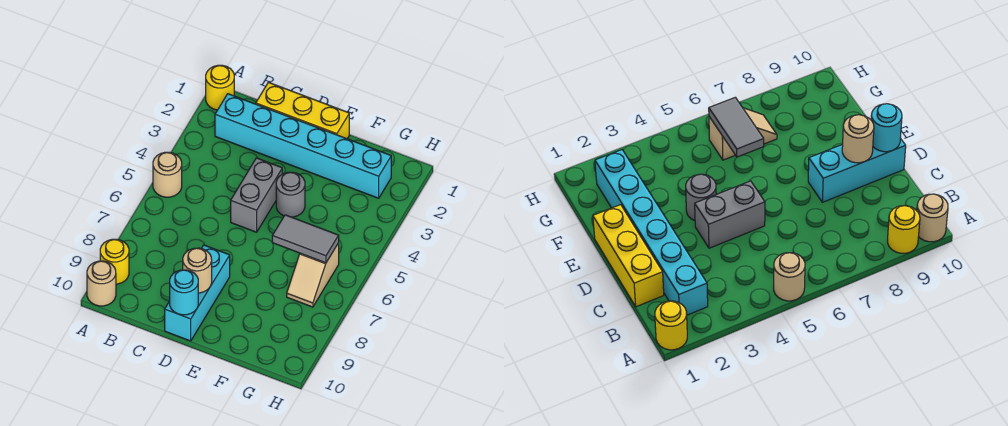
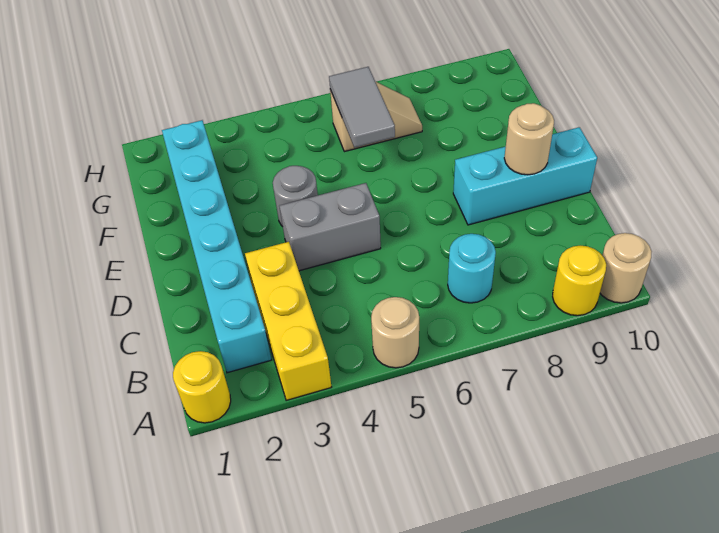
yellow 1x3 brick [256,82,349,139] -> yellow 1x3 brick moved to [245,242,331,401]
cyan 1x1 round brick [170,270,198,315] -> cyan 1x1 round brick moved to [448,234,496,303]

